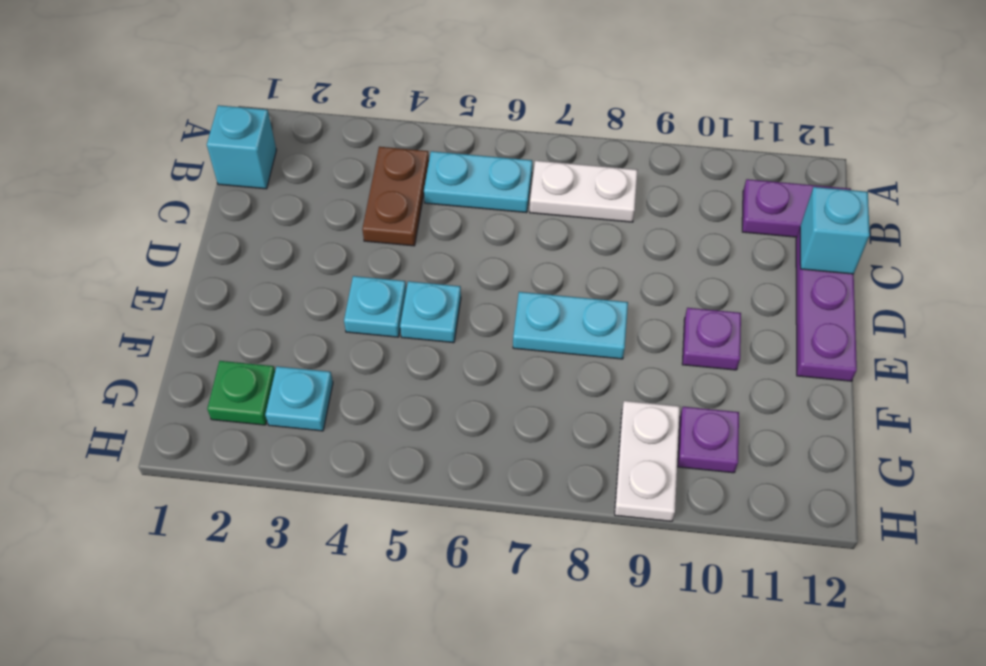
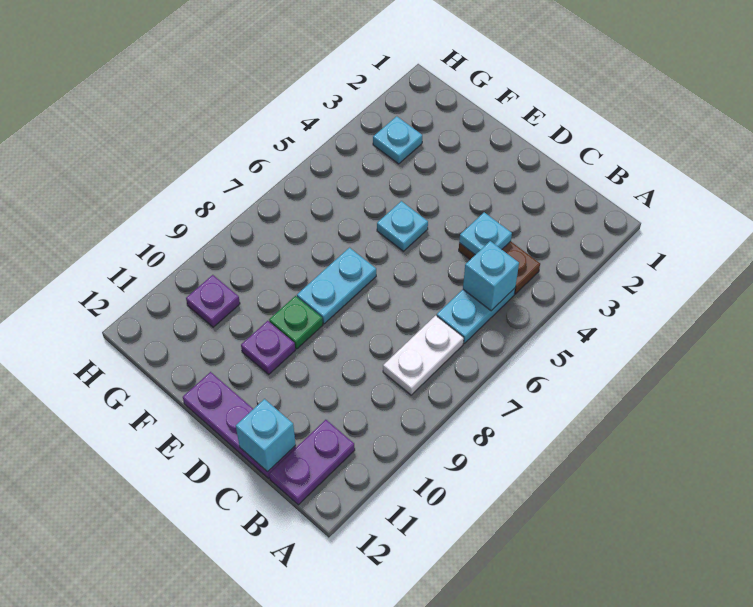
cyan 1x1 brick [207,105,276,189] -> cyan 1x1 brick moved to [463,241,519,311]
cyan 1x1 plate [344,276,406,337] -> cyan 1x1 plate moved to [459,212,512,255]
green 1x1 plate [207,361,275,425] -> green 1x1 plate moved to [269,296,323,349]
white 1x2 plate [615,401,680,521] -> none

